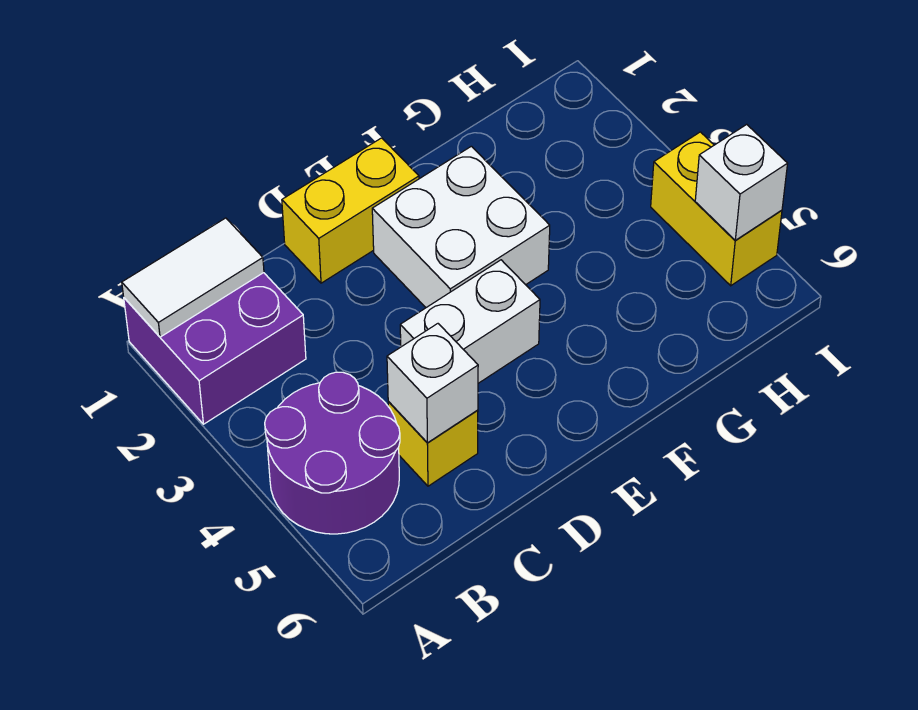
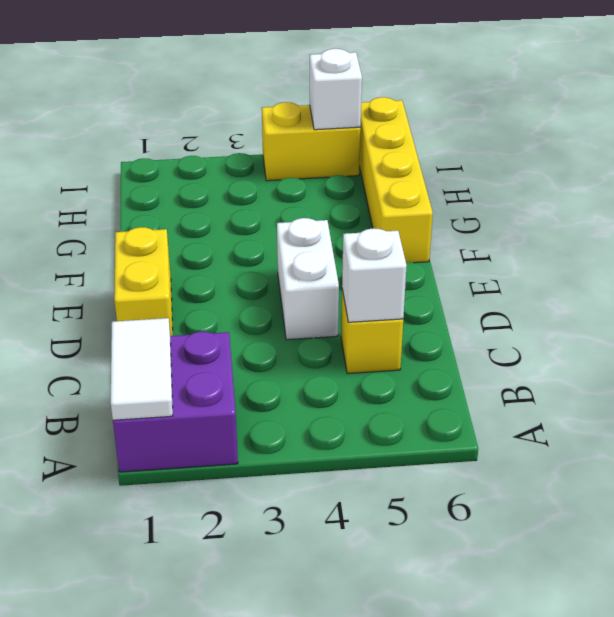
purple 2x2 round brick [265,372,400,534] -> none
white 2x2 brick [372,146,550,308] -> none
none -> yellow 1x4 brick [359,97,433,263]

